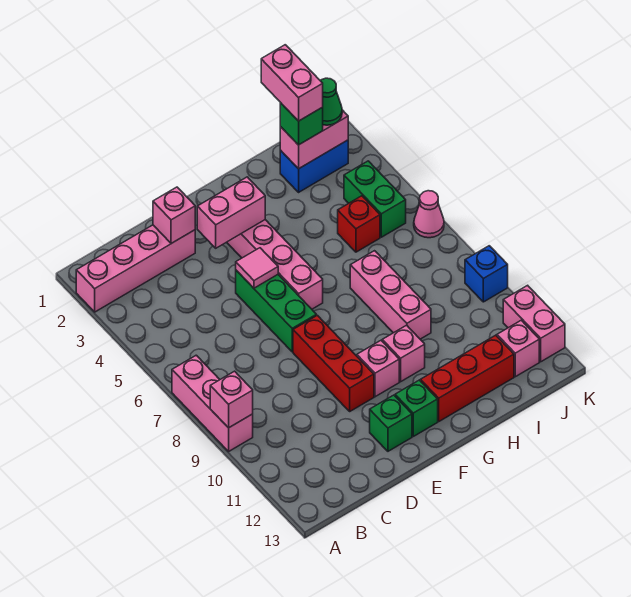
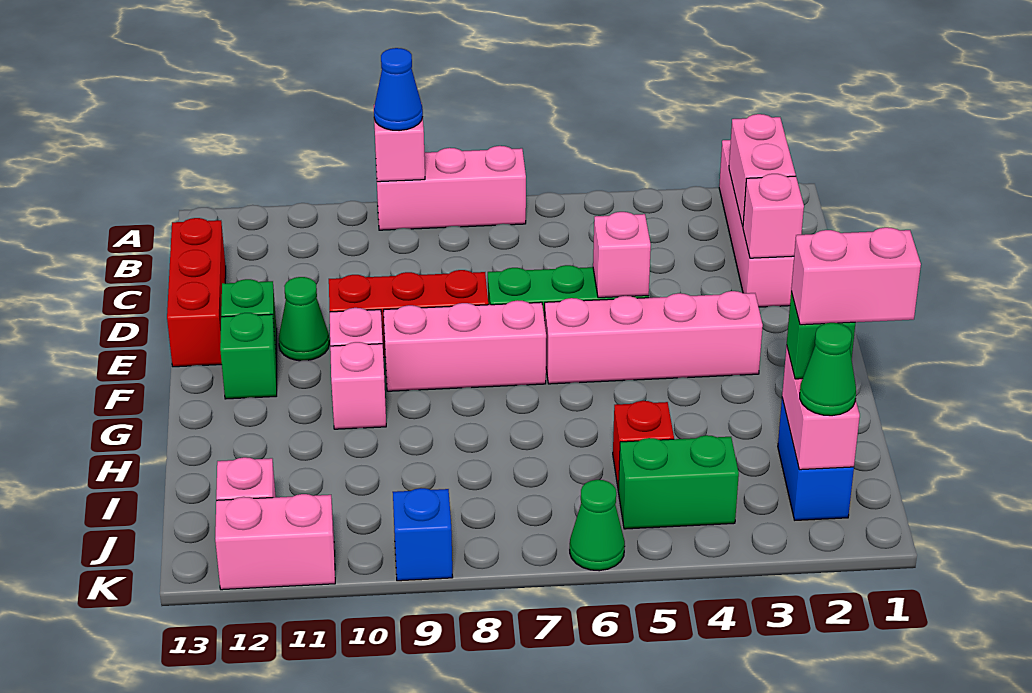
none -> blue 1x1 cone [374,48,423,131]
pink 1x2 brick [197,177,265,248] -> pink 1x2 brick moved to [729,114,796,227]
pink 1x1 tile [236,248,278,288] -> pink 1x1 brick [593,212,651,298]
none -> green 1x1 cone [279,277,329,361]
red 1x3 brick [421,335,514,421] -> red 1x3 brick moved to [167,218,226,367]
pink 1x3 brick [350,251,431,339] -> pink 1x3 brick moved to [384,300,546,391]
pink 1x1 cone [414,191,444,238] -> green 1x1 cone [570,480,625,571]

